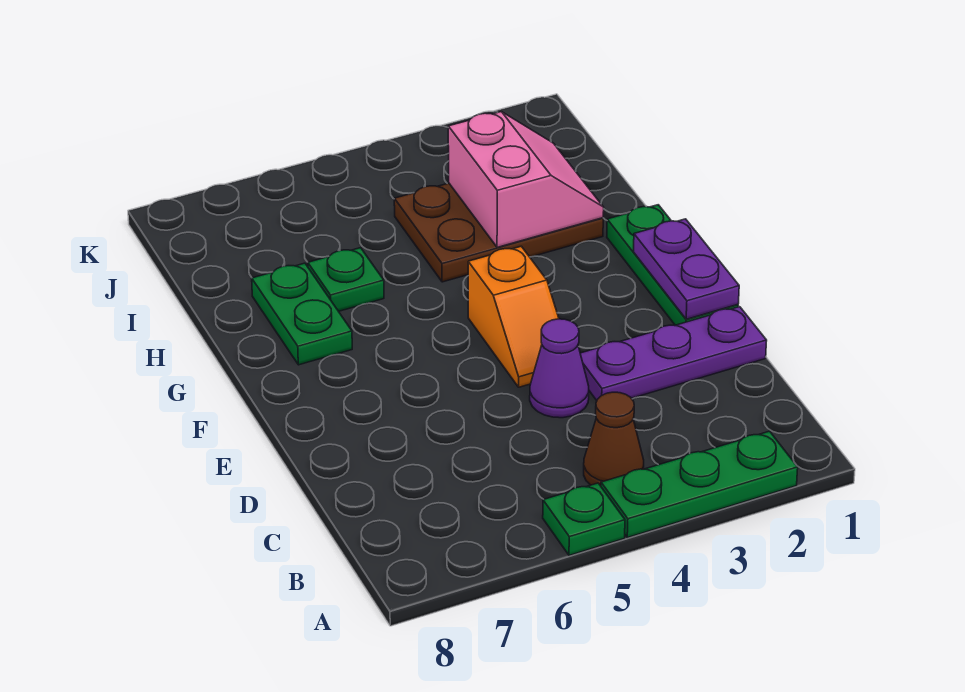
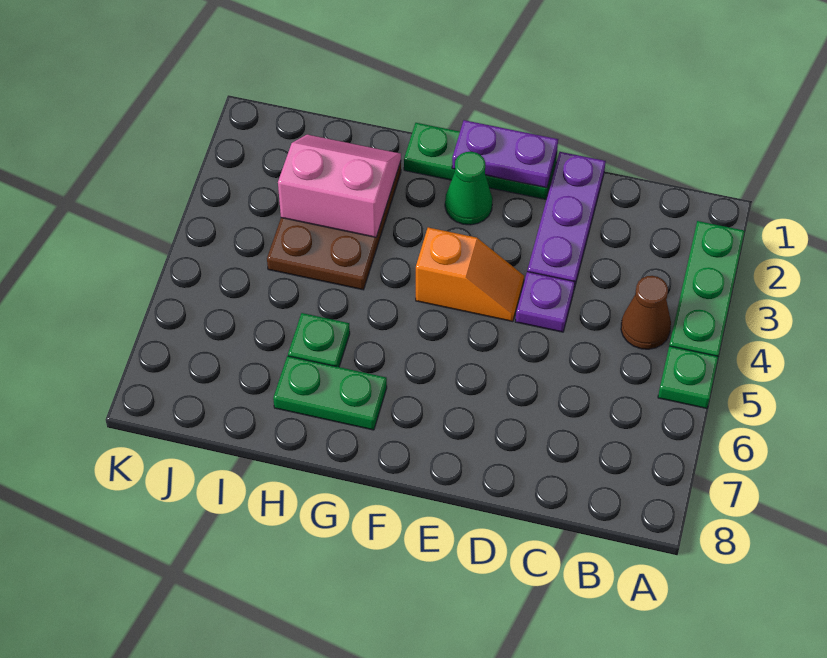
purple 1x1 cone [530,319,589,418] -> purple 1x1 plate [515,272,575,332]
none -> green 1x1 cone [445,152,493,225]

